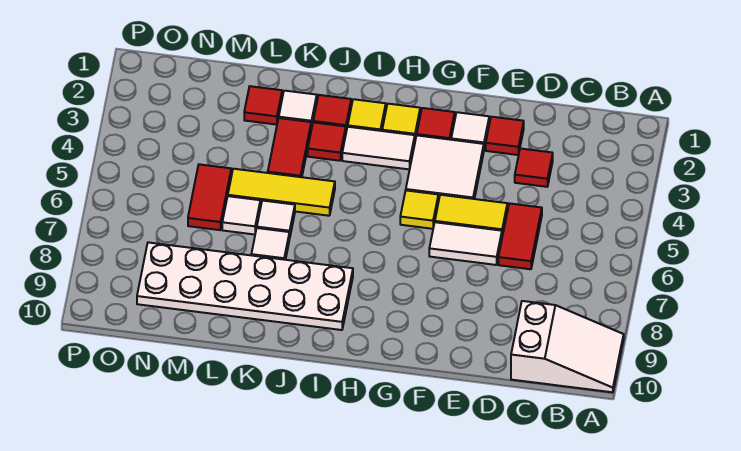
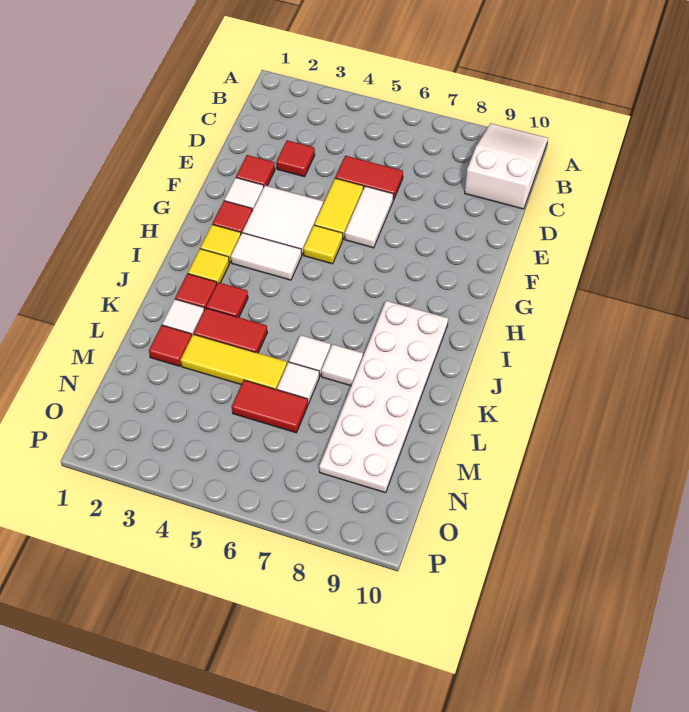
white 1x2 tile [342,127,415,170] -> white 1x2 tile turned to [231,233,302,280]
yellow 1x3 tile [228,169,335,216] -> yellow 1x3 tile turned to [181,334,287,390]

